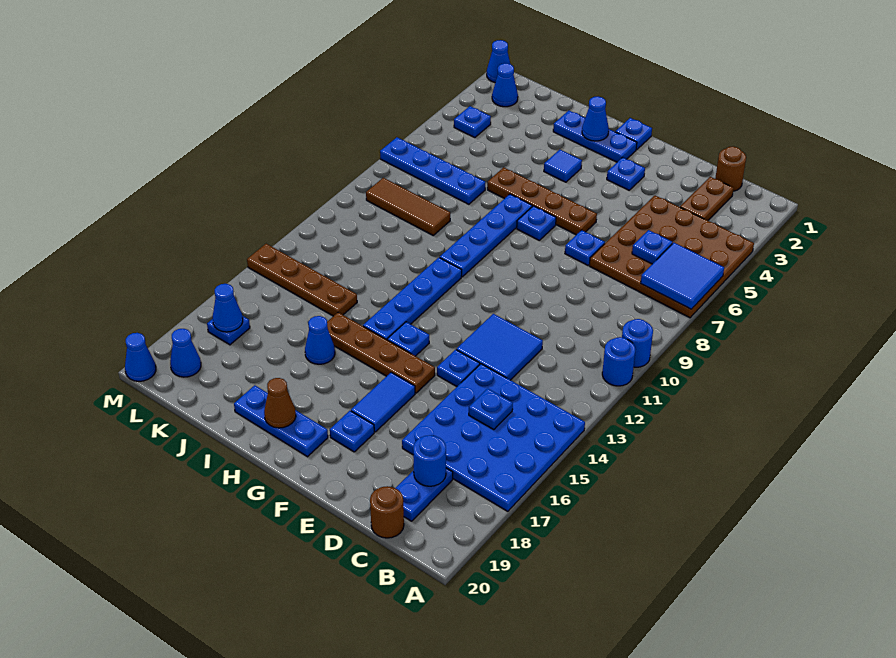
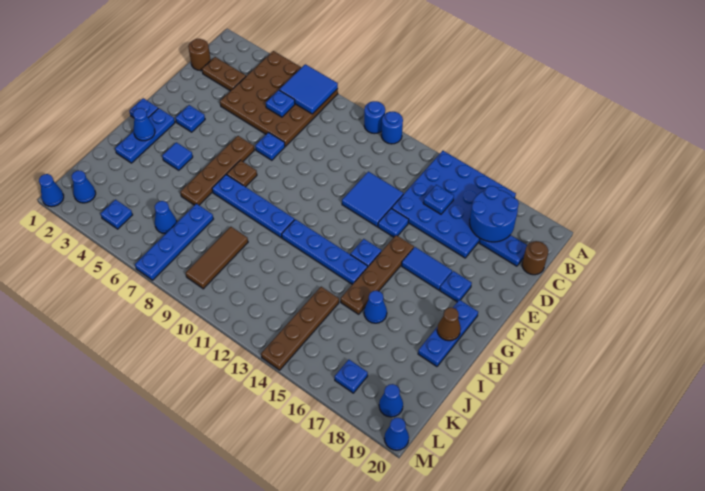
blue 1x1 round brick [413,435,446,486] -> blue 2x2 round brick [470,186,519,242]
blue 1x1 plate [517,206,556,240] -> brown 1x1 plate [227,160,257,187]
blue 1x1 cone [213,284,243,332] -> blue 1x1 cone moved to [155,201,177,234]

